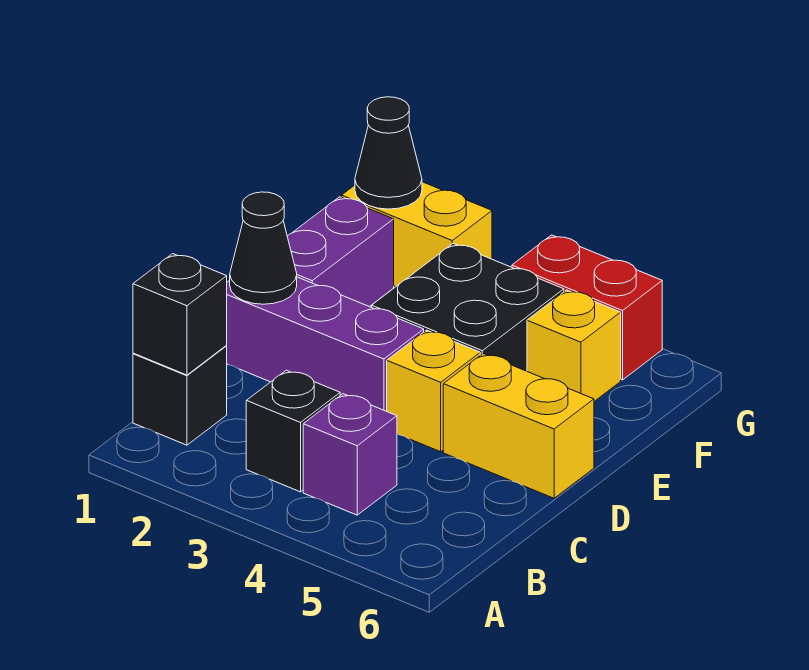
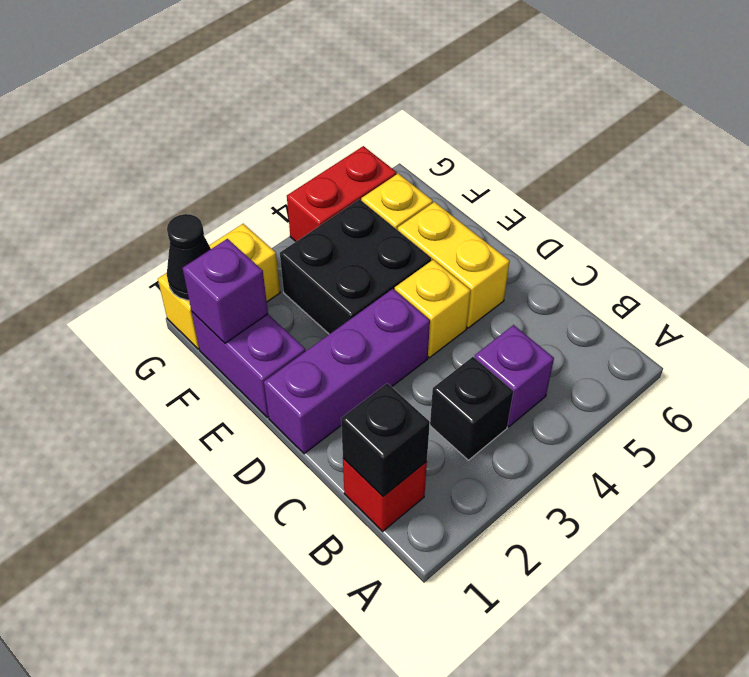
black 1x1 brick [133,346,227,445] -> red 1x1 brick [343,458,427,531]
black 1x1 cone [230,192,297,304] -> none
yellow 1x2 brick [443,354,594,498] -> yellow 1x2 brick turned to [398,202,510,328]
none -> purple 1x1 brick [183,239,268,343]

